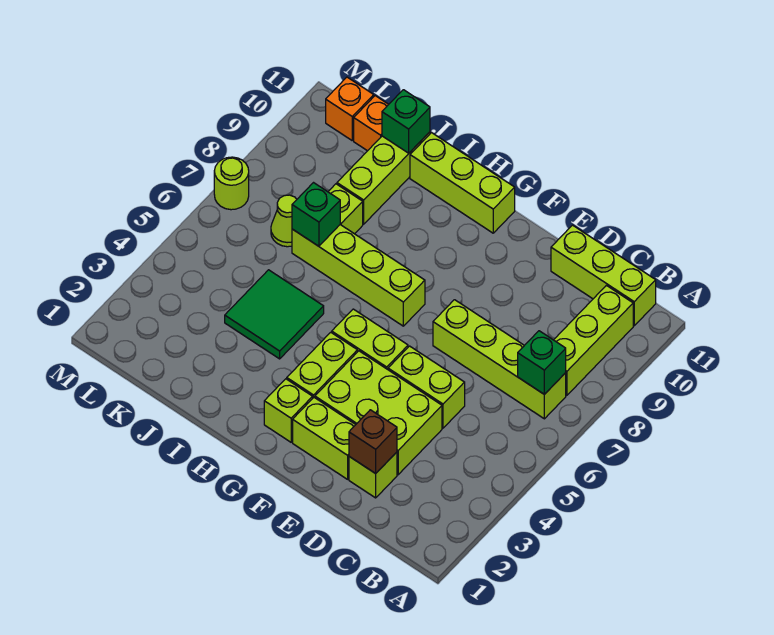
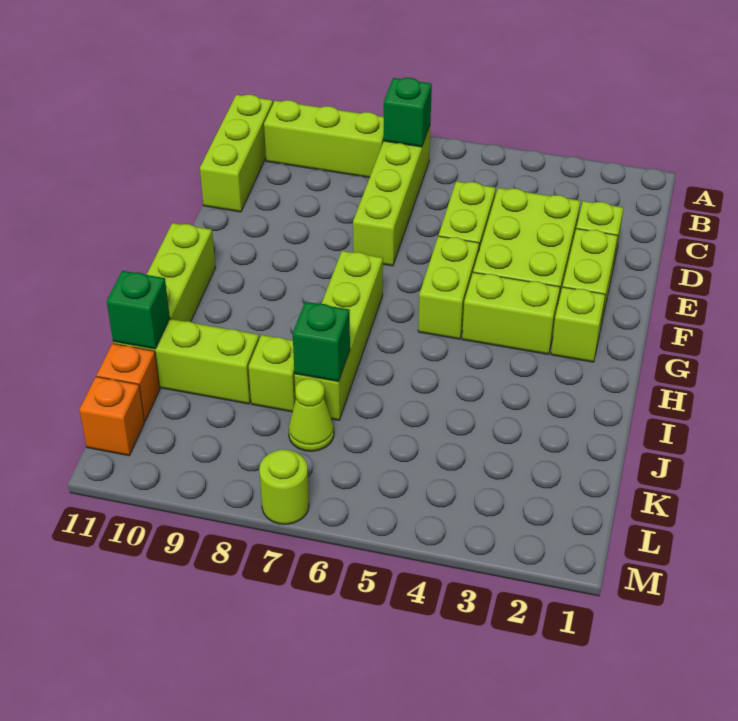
brown 1x1 brick [349,410,397,474] -> none
green 2x2 tile [225,270,324,359] -> none

